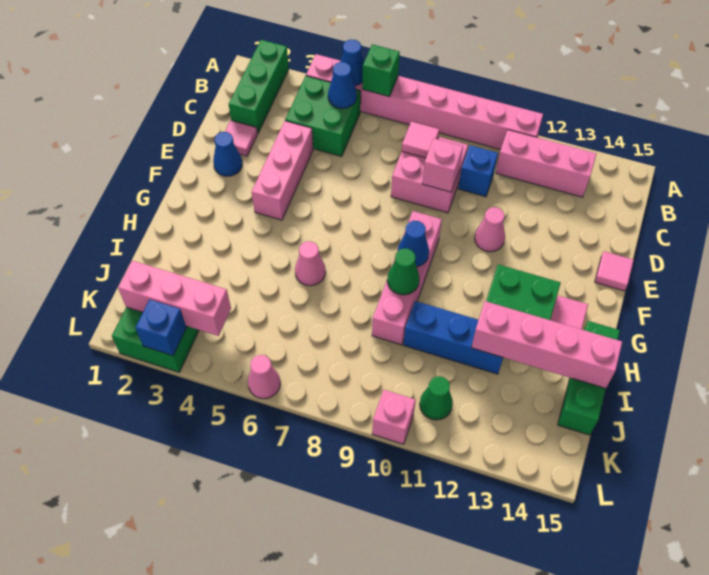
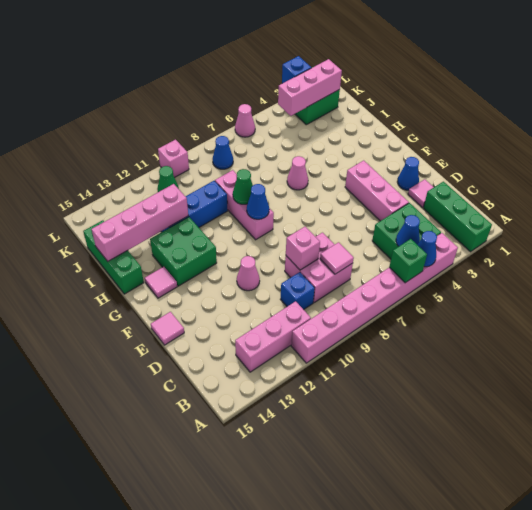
pink 1x4 brick [372,211,442,345] -> pink 1x3 brick [215,170,274,240]
none -> blue 1x1 cone [213,136,233,169]

